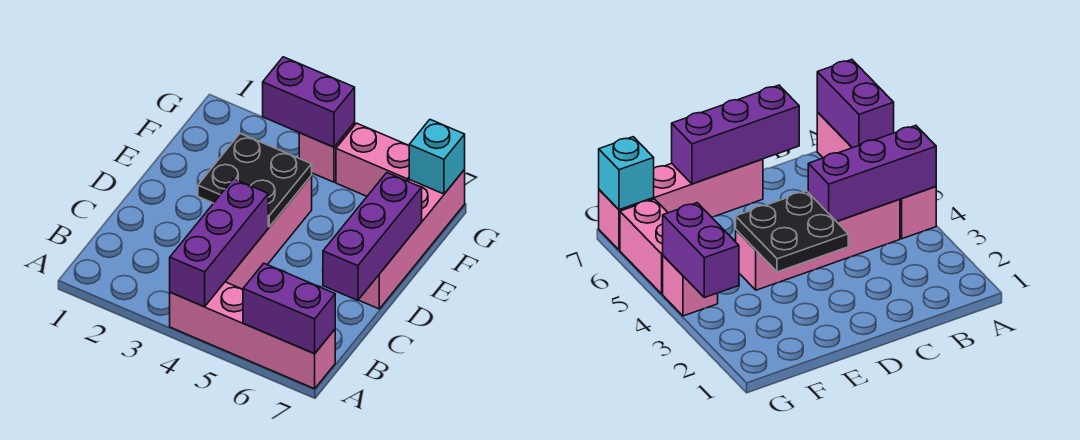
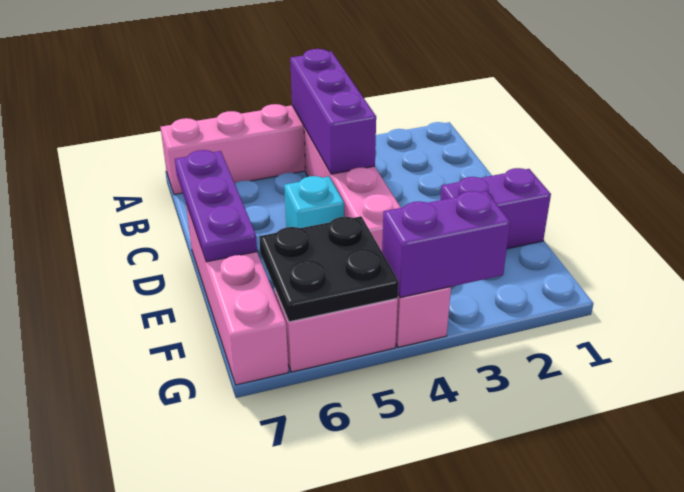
purple 1x2 brick [243,263,335,354] -> purple 1x2 brick moved to [440,168,551,249]
purple 1x3 brick [323,173,422,300] -> purple 1x3 plate [175,150,257,262]
black 2x2 plate [198,134,312,227] -> black 2x2 plate moved to [259,216,399,322]
cyan 1x1 brick [409,120,465,194] -> cyan 1x1 brick moved to [284,176,344,228]

